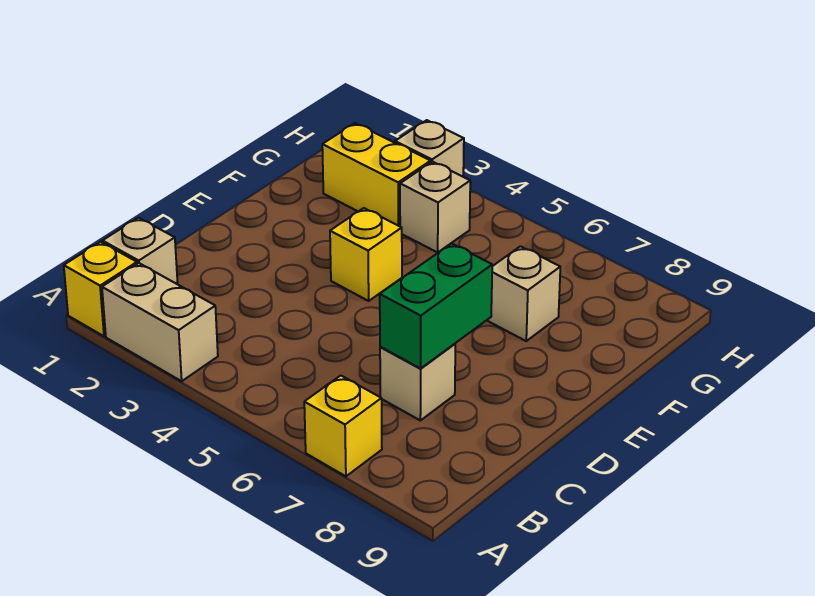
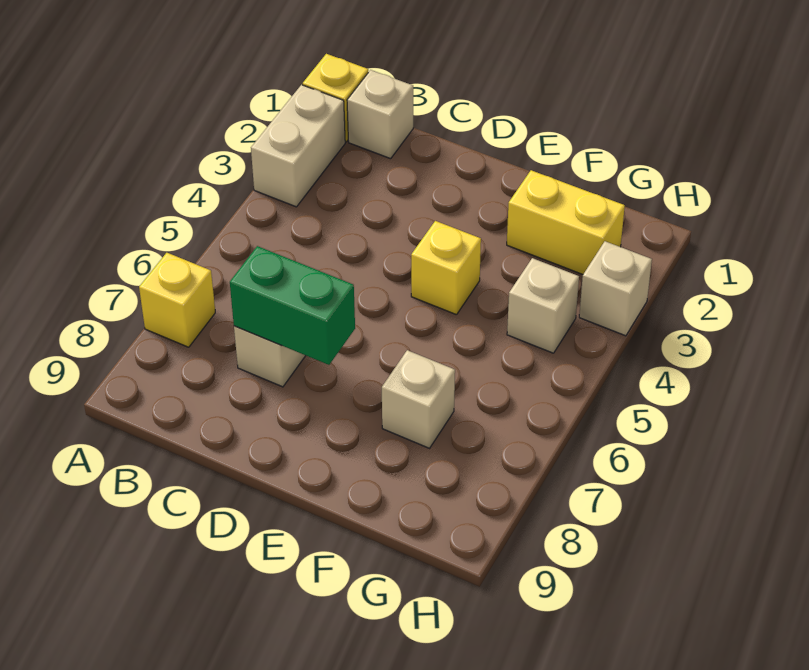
yellow 1x2 brick [322,123,431,226] -> yellow 1x2 brick turned to [507,170,625,274]

